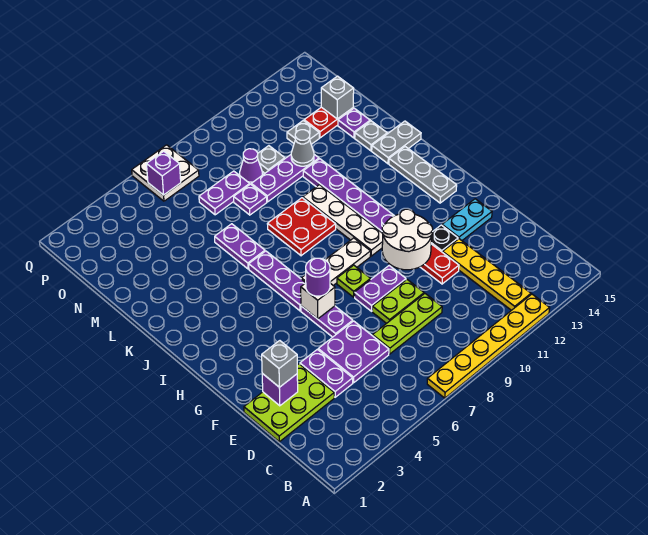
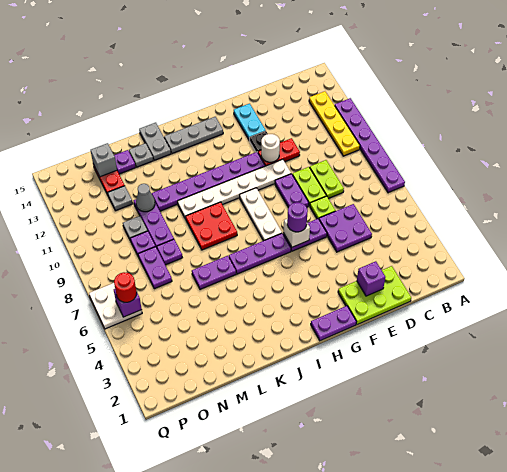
yellow 1x6 plate [427,294,550,398] -> purple 1x6 plate [335,98,405,193]
yellow 1x4 plate [443,239,531,310] -> yellow 1x4 plate turned to [309,91,360,156]
lime 2x3 plate [244,364,334,442] -> lime 2x3 plate turned to [338,266,411,324]
purple 1x2 plate [300,349,353,397] -> purple 1x2 plate moved to [311,306,356,341]
lime 1x3 plate [373,294,442,354] -> lime 1x2 plate [310,160,344,199]
grey 1x1 brick [262,341,297,387] -> none
white 2x2 round brick [382,209,433,270] -> white 1x1 round brick [261,134,280,162]
lime 1x1 plate [337,265,371,297] -> lime 1x1 plate moved to [310,196,335,219]
white 1x4 plate [303,185,383,256] -> white 1x6 plate [178,159,291,219]
purple 1x1 cone [240,149,263,184] -> purple 1x1 plate [130,231,156,255]
none -> red 1x1 round brick [114,272,137,302]

